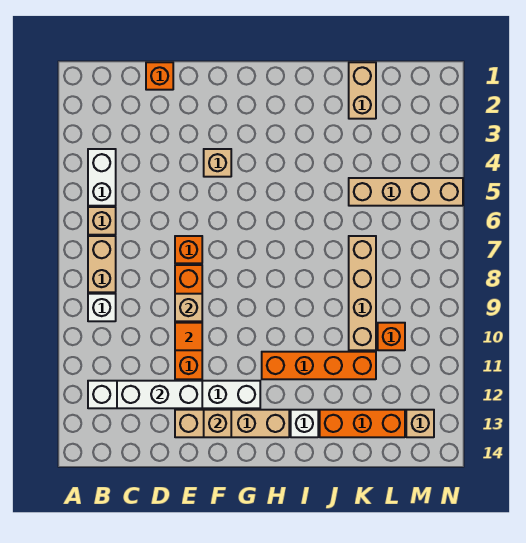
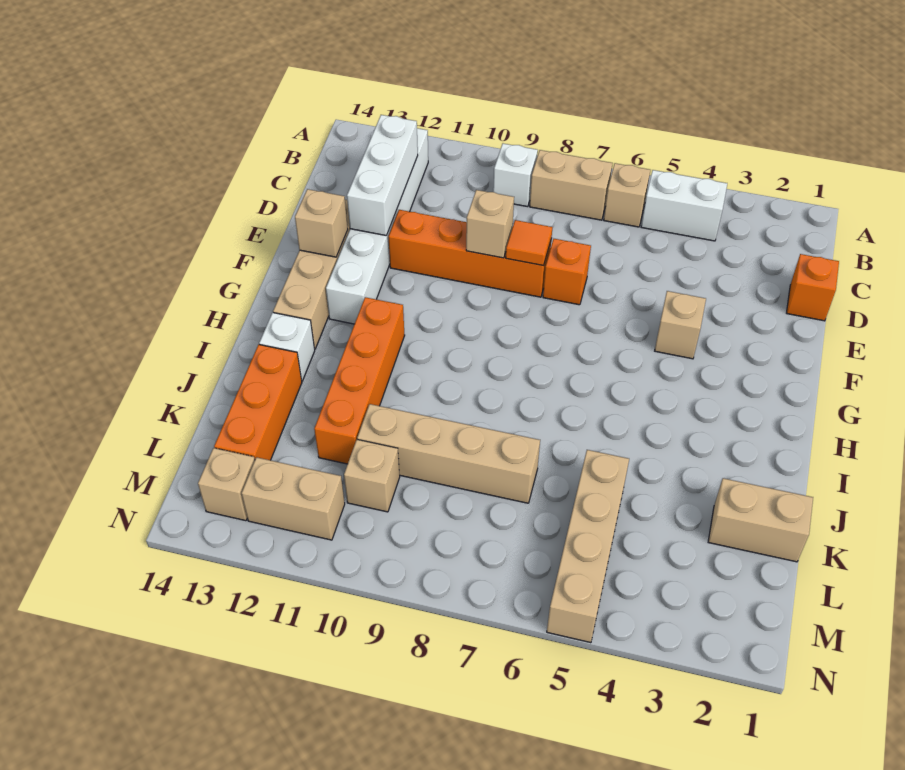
orange 1x1 tile [175,323,202,350] -> orange 1x1 tile moved to [506,220,552,266]
orange 1x1 brick [378,323,405,350] -> tan 1x1 brick [344,440,400,512]
none -> tan 1x2 brick [242,457,345,540]

